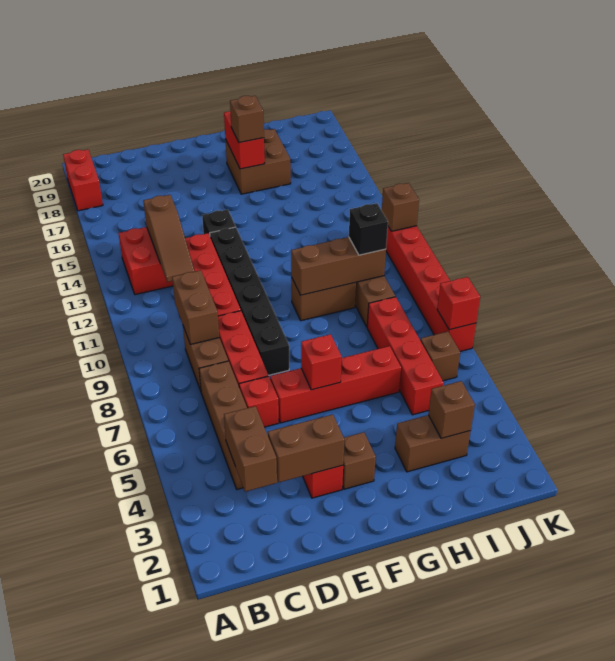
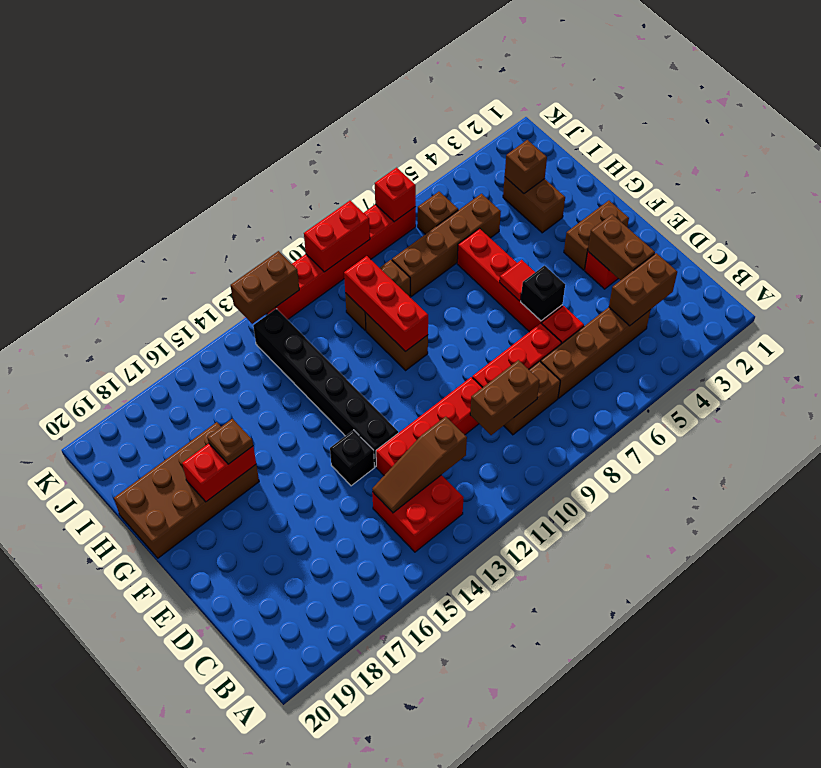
red 1x2 brick [63,149,103,211] -> red 1x2 brick moved to [304,201,370,272]
brown 1x3 slope [143,195,195,282] -> brown 1x3 slope turned to [372,417,467,513]
black 1x6 brick [210,227,289,375] -> black 1x6 brick turned to [253,309,398,467]
brown 1x1 brick [342,432,376,489] -> brown 1x2 brick [564,201,629,270]
red 1x1 brick [301,334,341,390] -> red 1x1 tile [500,260,535,301]
brown 1x3 brick [291,237,386,295] -> red 1x3 brick [344,256,428,352]
brown 2x2 brick [225,129,291,194] -> brown 2x4 brick [114,422,259,558]
brown 1x1 brick [230,96,264,143] -> brown 1x1 plate [207,419,253,464]
red 1x4 brick [367,297,444,415] -> brown 1x4 brick [392,194,501,296]
black 1x1 brick [349,203,388,255] -> black 1x1 brick moved to [521,266,565,321]
brown 1x1 brick [382,183,419,231] -> brown 1x2 brick [231,251,299,324]

